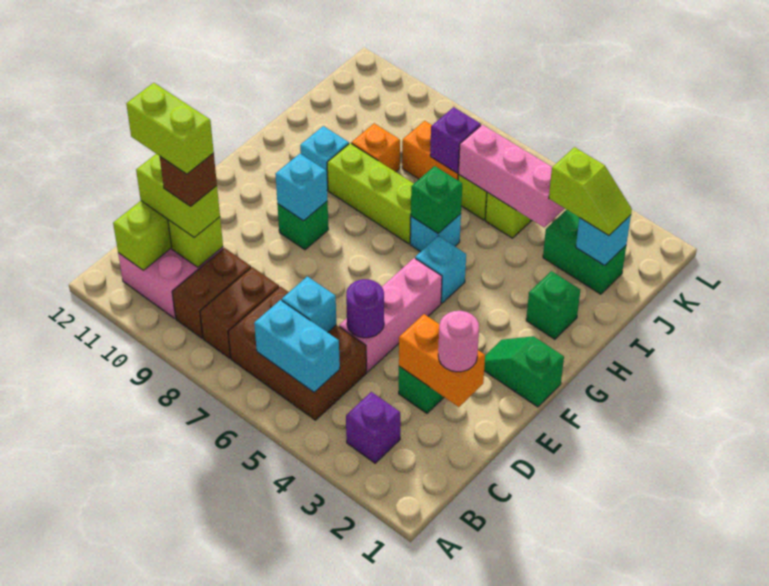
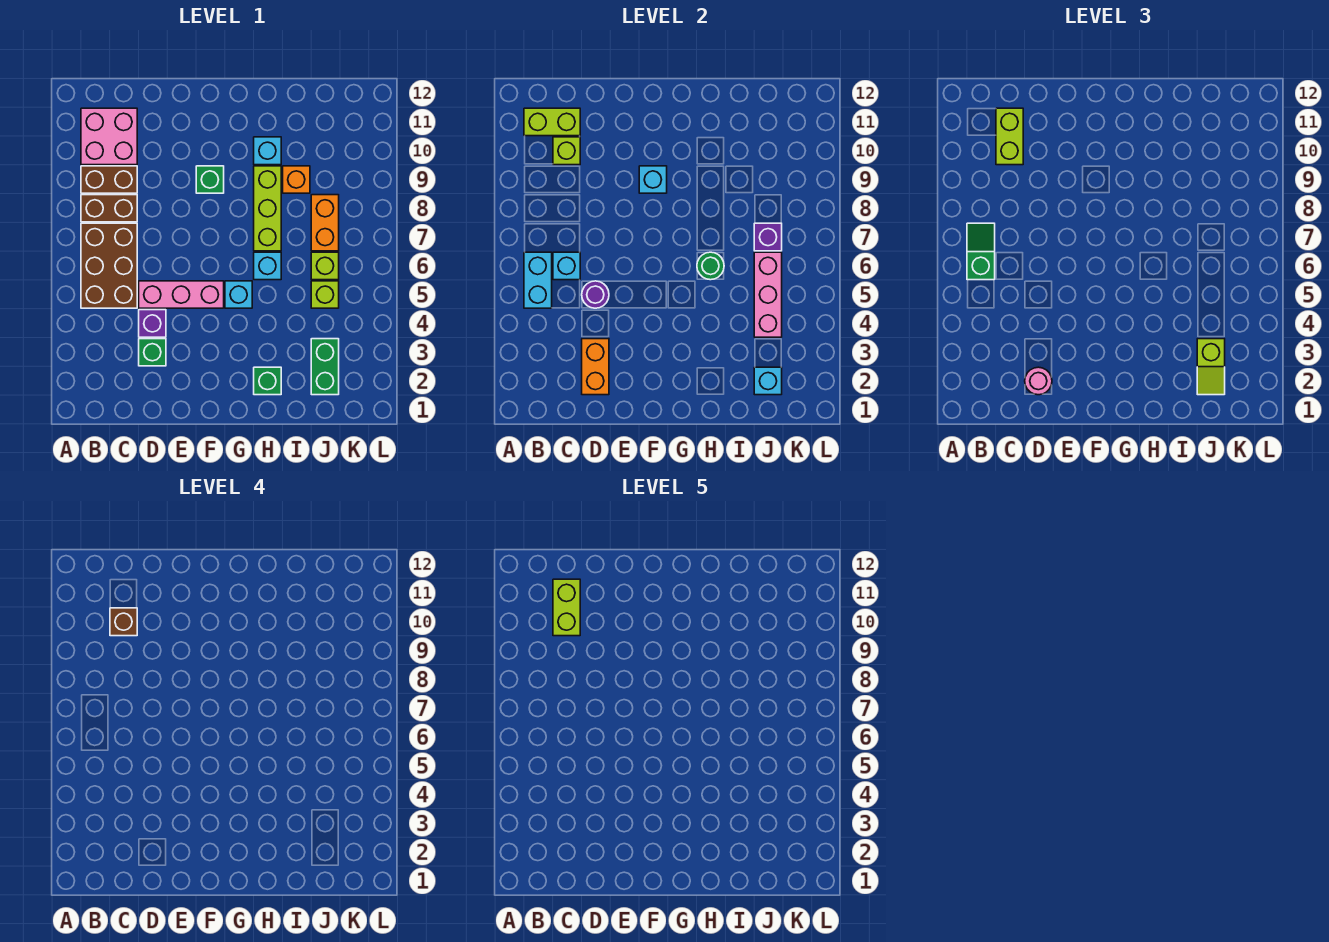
purple 1x1 brick [346,392,400,463] -> purple 1x1 brick moved to [139,310,166,337]
green 1x2 slope [484,336,564,407] -> green 1x2 slope moved to [967,223,995,280]
green 1x1 brick [411,166,462,233] -> green 1x1 round brick [697,252,724,280]

